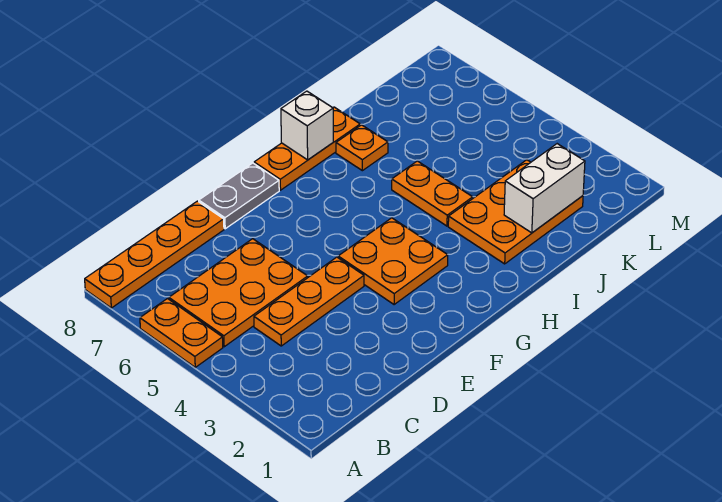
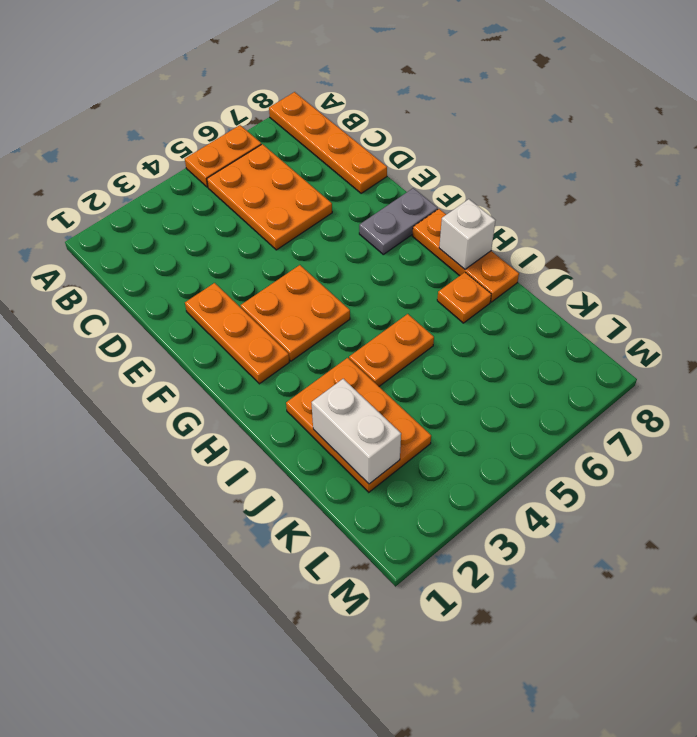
orange 1x3 plate [254,257,364,346] -> orange 1x3 plate moved to [185,283,289,384]
grey 1x2 plate [199,163,279,229] -> grey 1x2 plate turned to [359,188,438,254]

